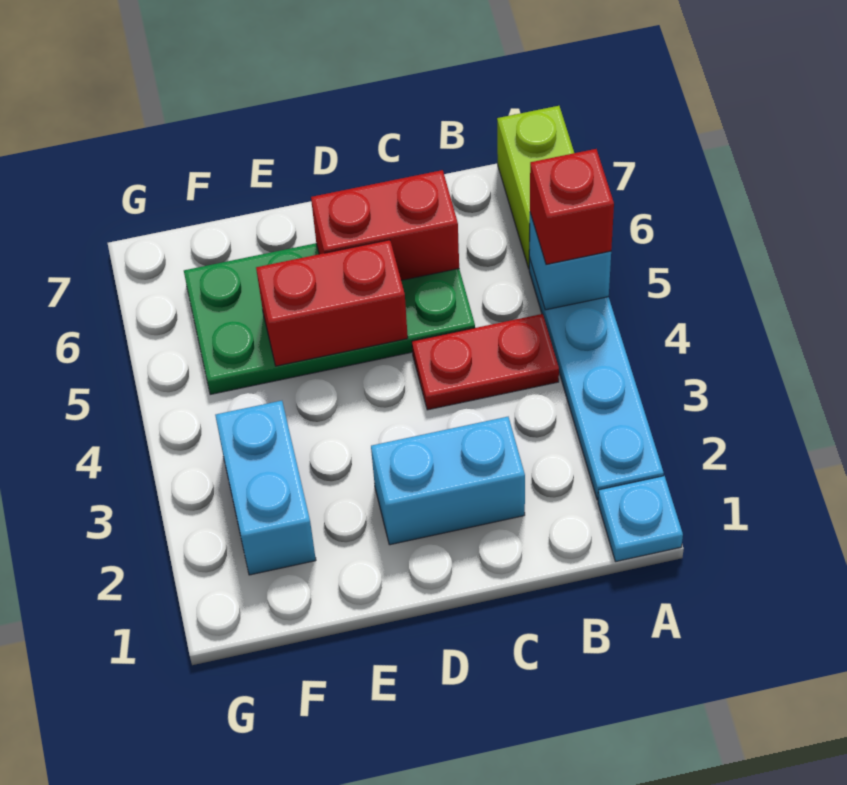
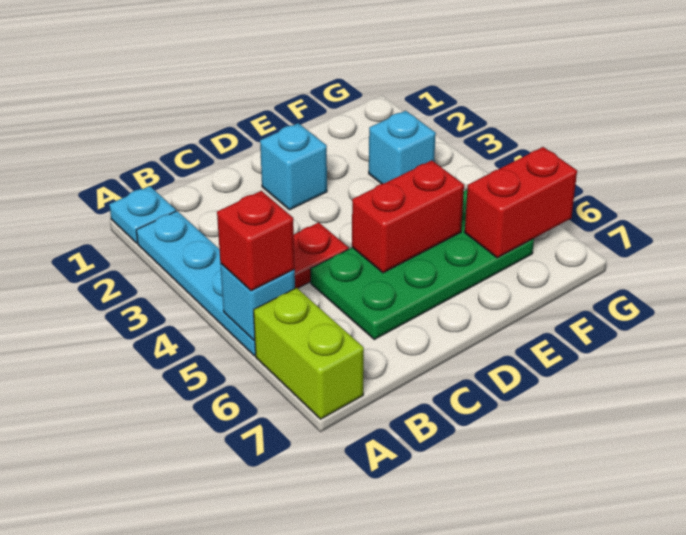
cyan 1x2 brick [371,417,525,545] -> cyan 1x1 brick [260,123,327,210]
red 1x2 brick [311,170,459,280] -> red 1x2 brick moved to [465,147,577,258]
cyan 1x2 brick [215,401,316,575] -> cyan 1x1 brick [369,111,436,184]

